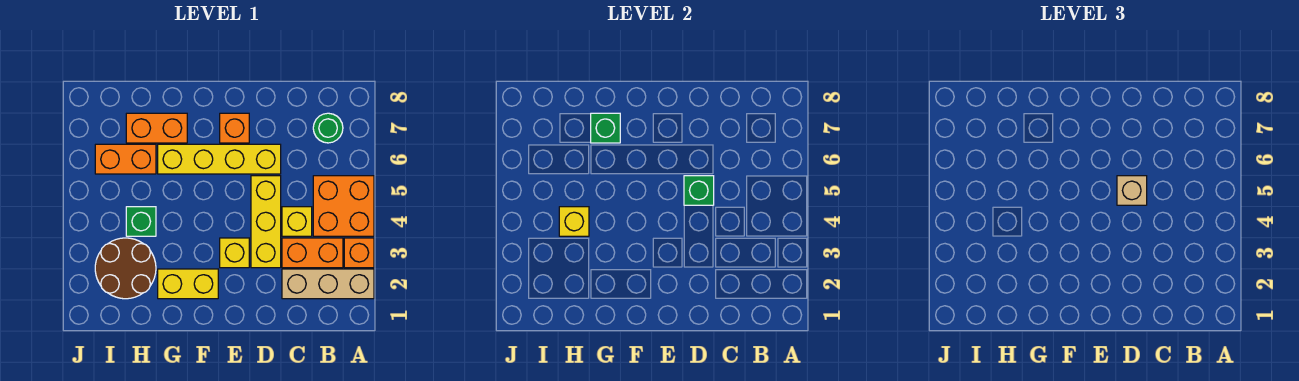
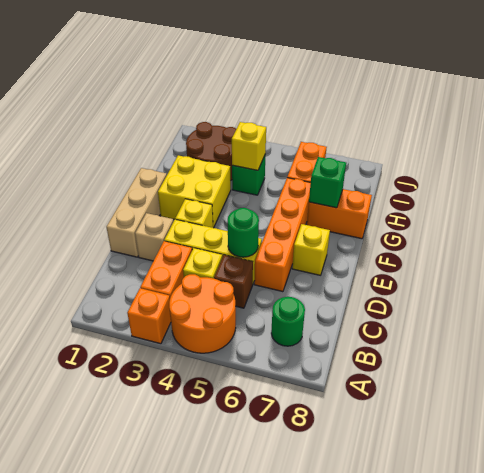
tan 1x3 brick [282,269,374,299] -> tan 1x3 brick moved to [106,168,167,257]
orange 2x2 brick [313,176,374,236] -> orange 2x2 round brick [169,274,236,353]
none -> brown 1x1 brick [214,255,253,308]
green 1x1 brick [684,176,714,205] -> green 1x1 round brick [228,208,259,257]
tan 1x1 brick [1117,176,1147,205] -> tan 1x1 brick moved to [135,213,174,261]
yellow 1x4 brick [158,144,281,174] -> orange 1x4 brick [254,178,311,292]
orange 1x1 brick [220,113,249,143] -> yellow 1x1 brick [292,224,330,275]
yellow 1x2 brick [158,269,218,299] -> yellow 2x2 brick [158,155,231,228]
orange 1x2 brick [126,113,187,143] -> orange 1x2 brick turned to [307,189,372,239]

